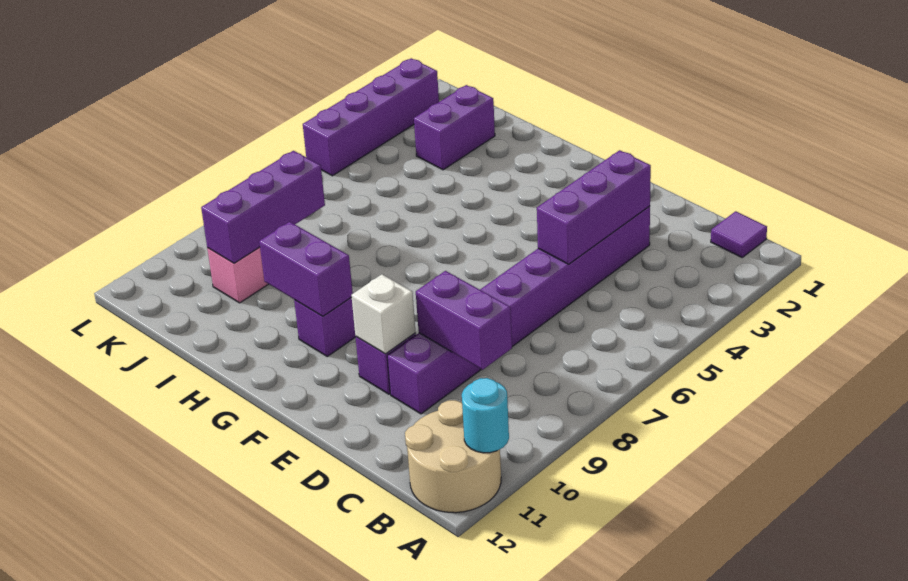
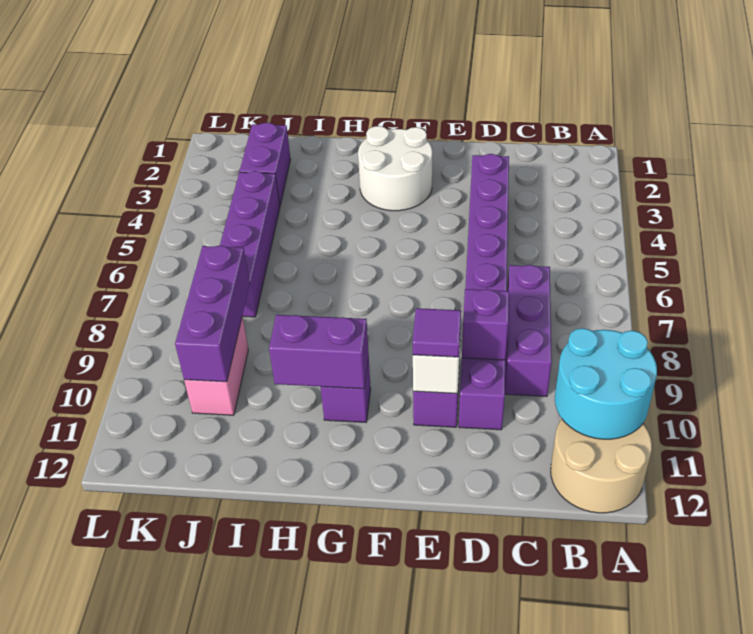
cyan 1x1 round brick [462,378,509,453] -> cyan 2x2 round brick [555,328,657,439]
purple 1x1 tile [711,211,767,257] -> purple 1x1 tile moved to [413,308,461,357]
purple 1x2 brick [416,271,512,370] -> purple 1x1 brick [462,289,509,360]
purple 1x3 brick [537,150,651,264] -> purple 1x3 brick moved to [505,265,552,396]
none -> white 2x2 round brick [358,126,432,211]
purple 1x4 brick [303,58,439,176] -> purple 1x4 brick moved to [220,171,280,317]

